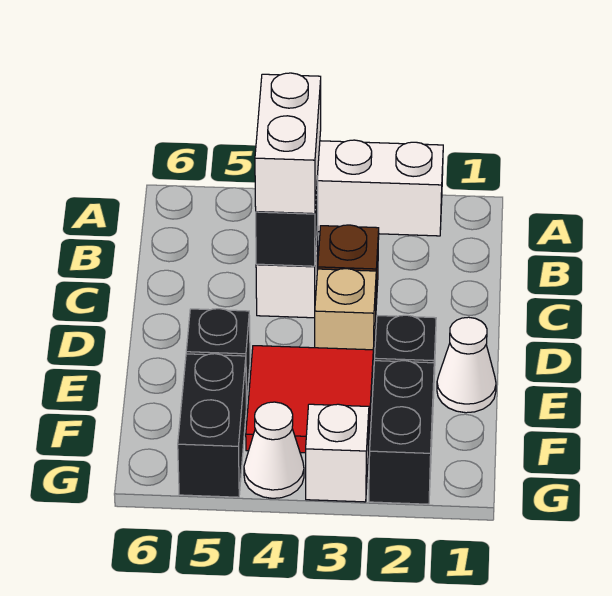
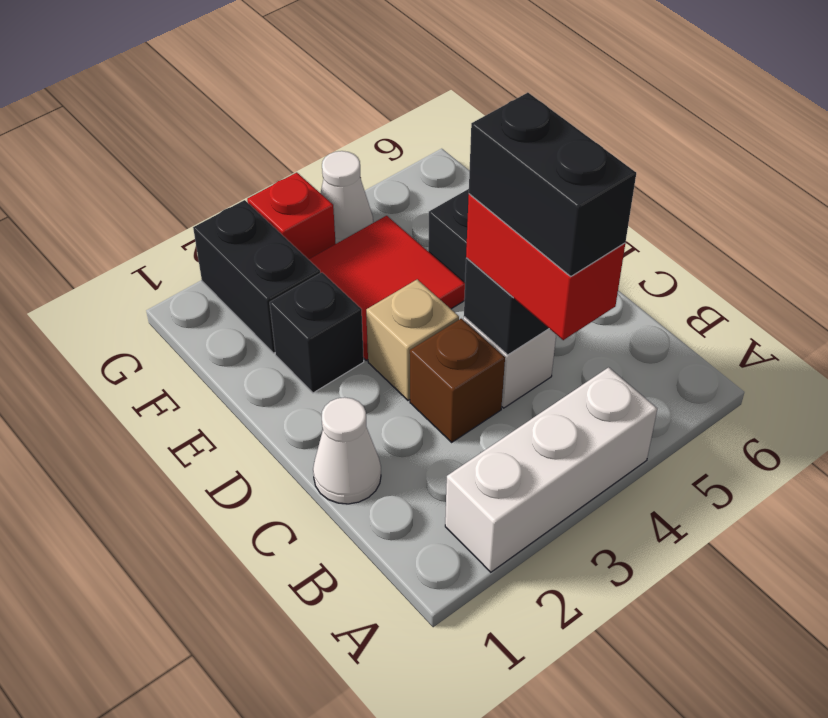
white 1x2 brick [255,73,321,214] -> red 1x2 brick [466,194,625,340]
white 1x1 cone [437,317,496,413] -> white 1x1 cone moved to [313,397,381,504]
black 1x2 brick [178,354,246,497] -> black 1x2 brick moved to [469,93,636,277]
white 1x1 brick [306,404,369,502] -> red 1x1 brick [247,173,336,259]

